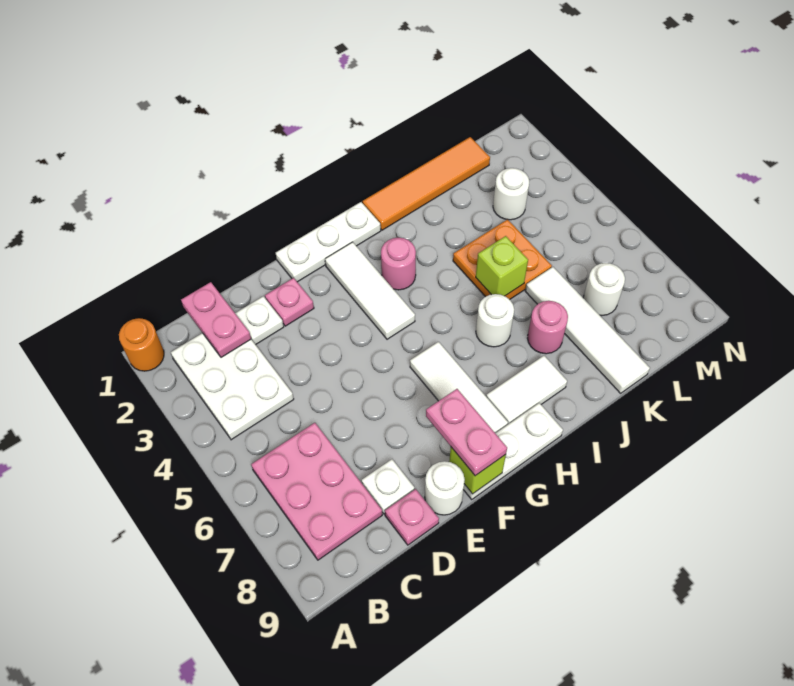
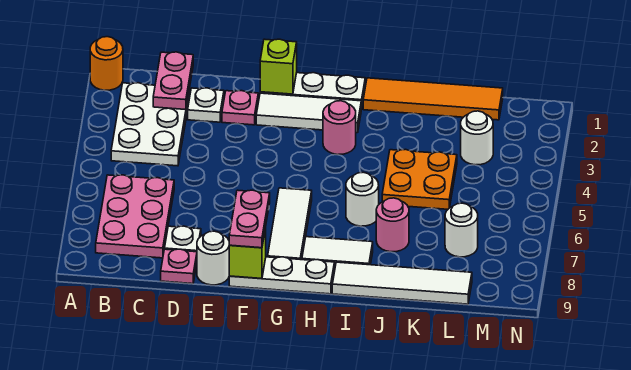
white 1x3 tile [325,242,415,339] -> white 1x3 tile turned to [256,93,361,133]
lime 1x1 brick [476,236,528,296] -> lime 1x1 brick moved to [260,39,297,94]
white 1x4 tile [525,267,650,393] -> white 1x4 tile turned to [332,262,472,304]

